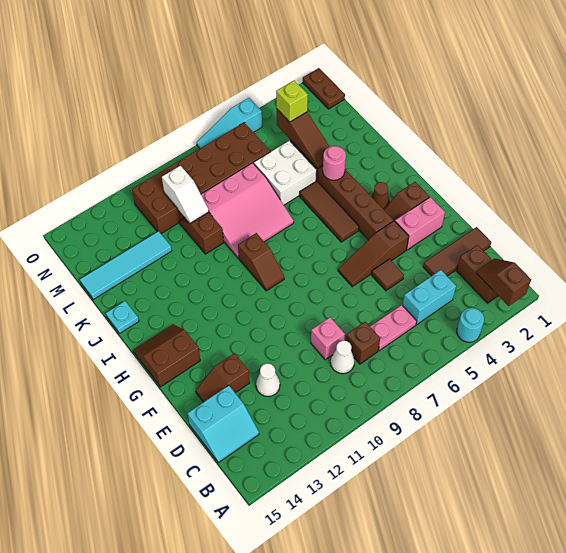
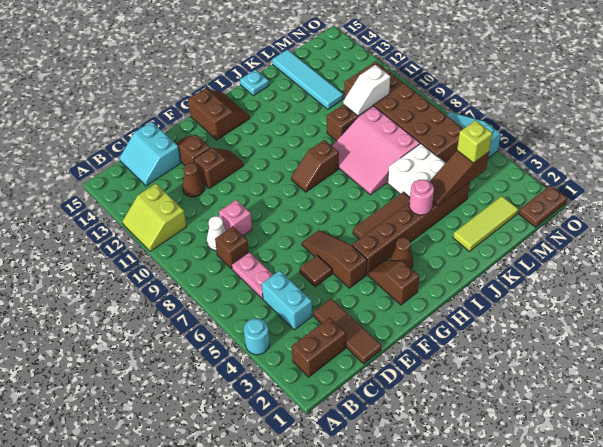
brown 1x2 slope [477,258,531,306] -> brown 1x2 slope moved to [194,148,244,188]
none -> lime 2x2 slope [122,184,187,252]
white 1x1 cone [256,364,280,396] -> brown 1x1 cone [182,163,204,197]
pink 1x2 brick [395,197,445,250] -> none
none -> lime 1x3 tile [453,196,518,251]

